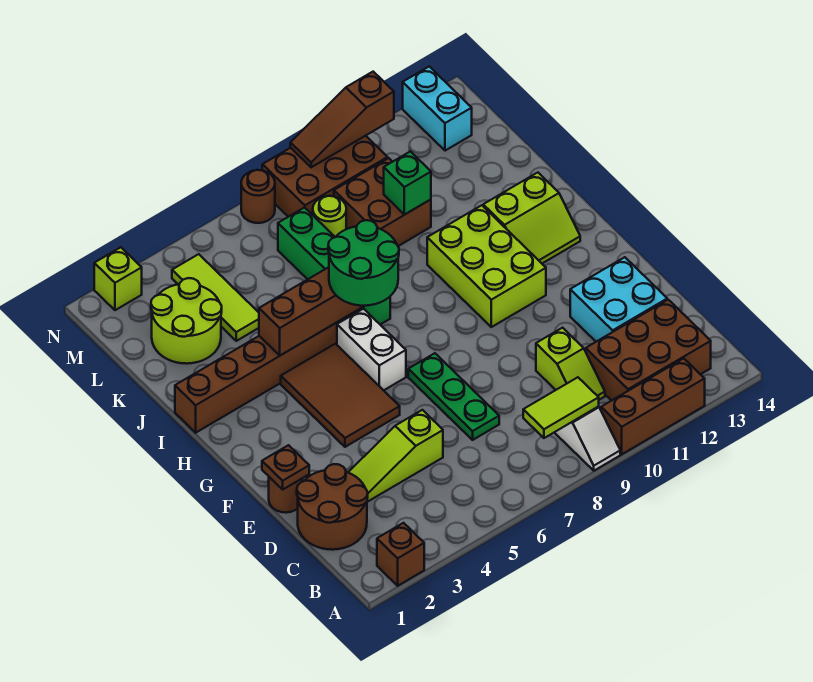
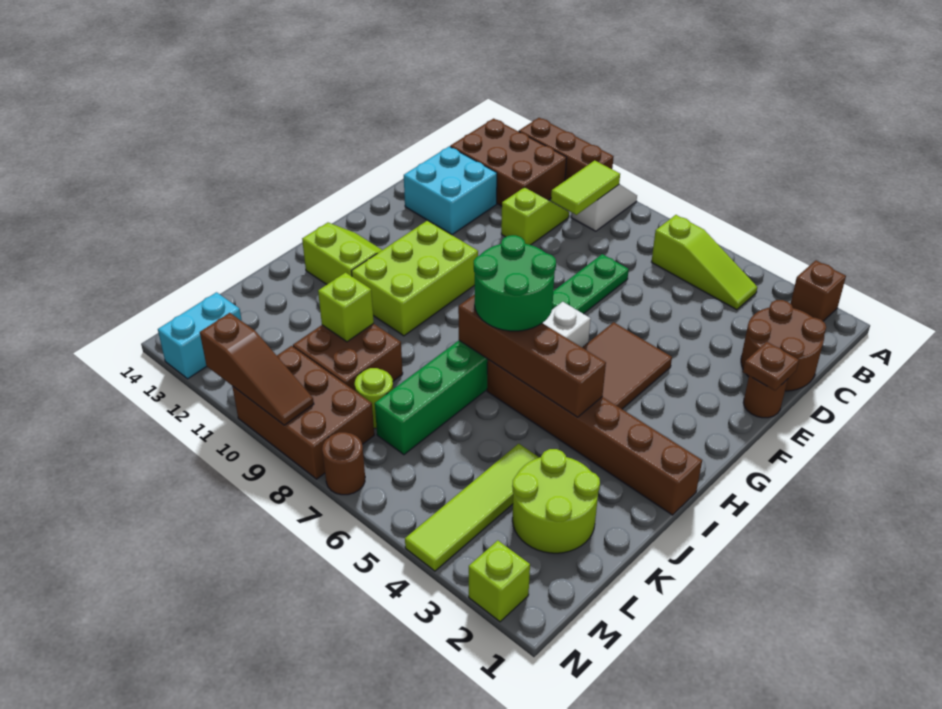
lime 1x2 tile [523,377,599,438] -> lime 1x2 tile turned to [551,160,620,215]
lime 1x3 slope [348,410,443,502] -> lime 1x3 slope moved to [652,215,757,310]
lime 1x3 tile [172,254,259,341] -> lime 1x4 tile [405,444,539,571]
green 1x1 brick [384,151,431,214] -> lime 1x1 brick [318,273,374,342]

